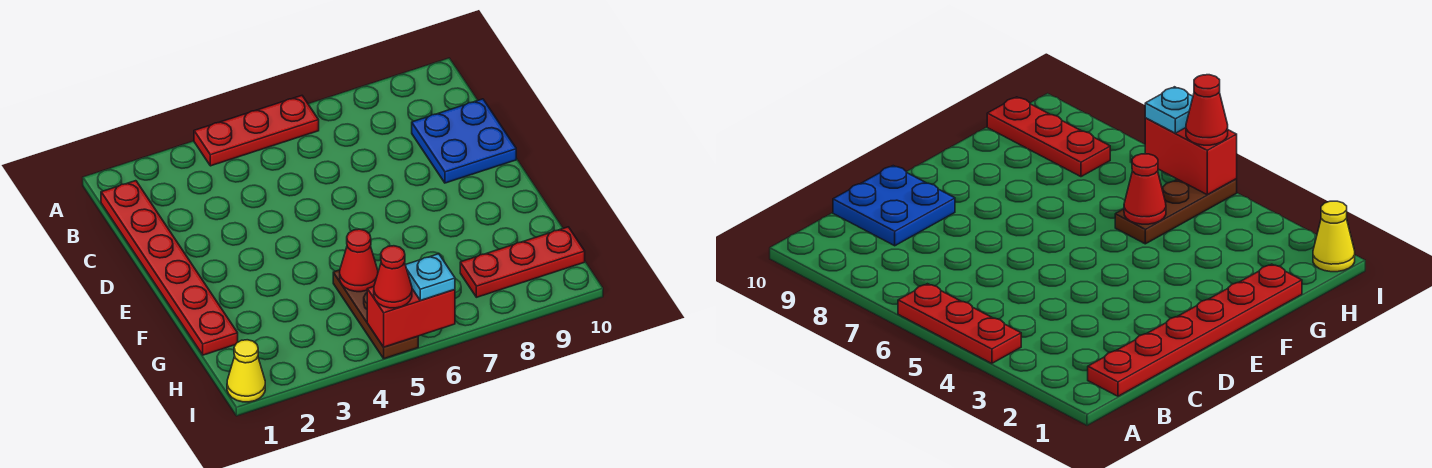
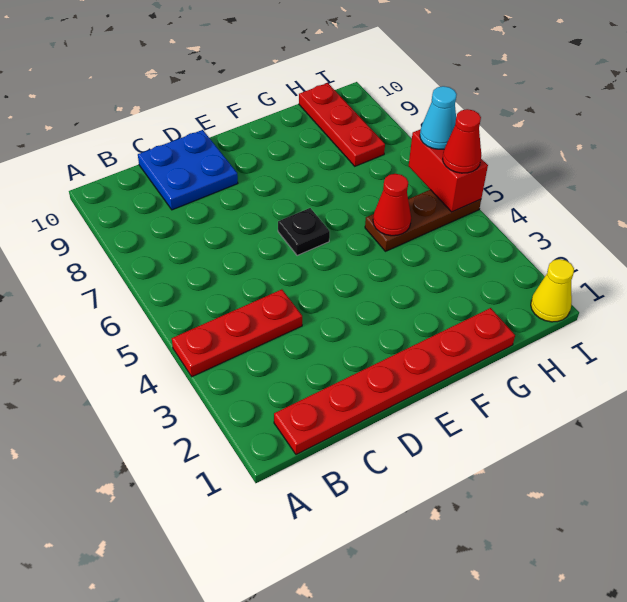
red 1x3 plate [194,96,319,166] -> red 1x3 plate turned to [172,289,302,377]
none -> black 1x1 plate [278,208,330,256]
cyan 1x1 plate [406,254,455,301] -> cyan 1x1 cone [420,86,457,149]

